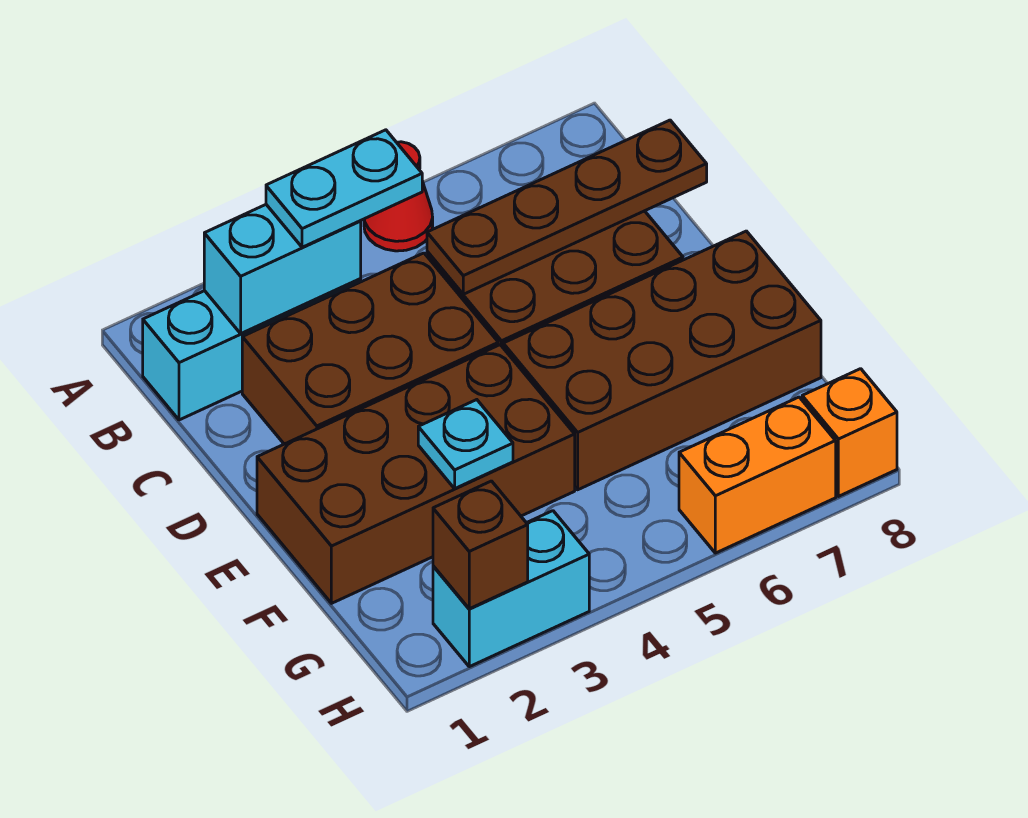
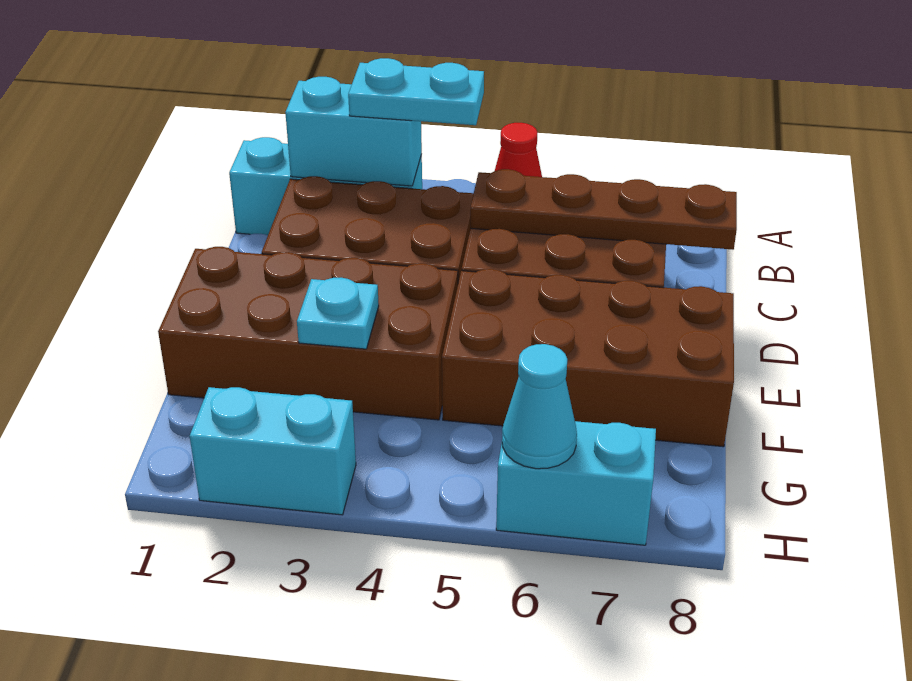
brown 1x1 brick [433,481,528,609] -> none
orange 1x2 brick [679,397,836,553] -> cyan 1x2 brick [496,421,656,545]
none -> cyan 1x1 cone [502,344,577,469]
orange 1x1 brick [802,369,897,496] -> none

